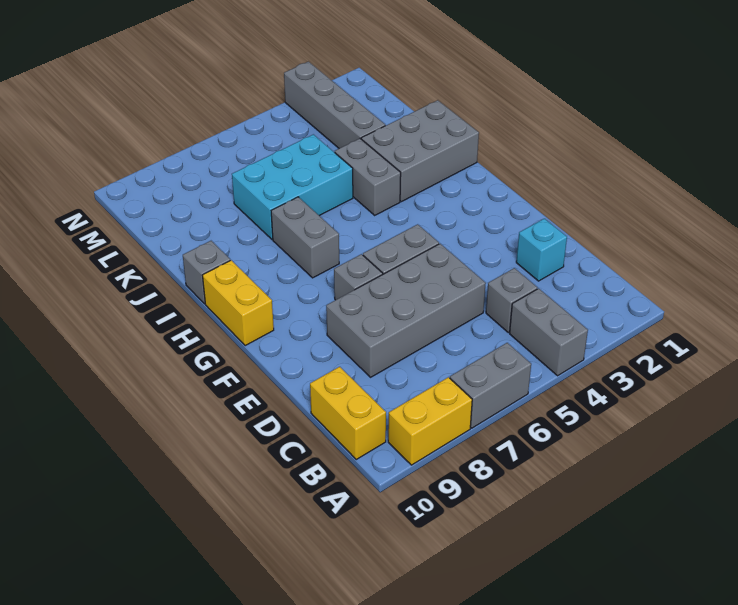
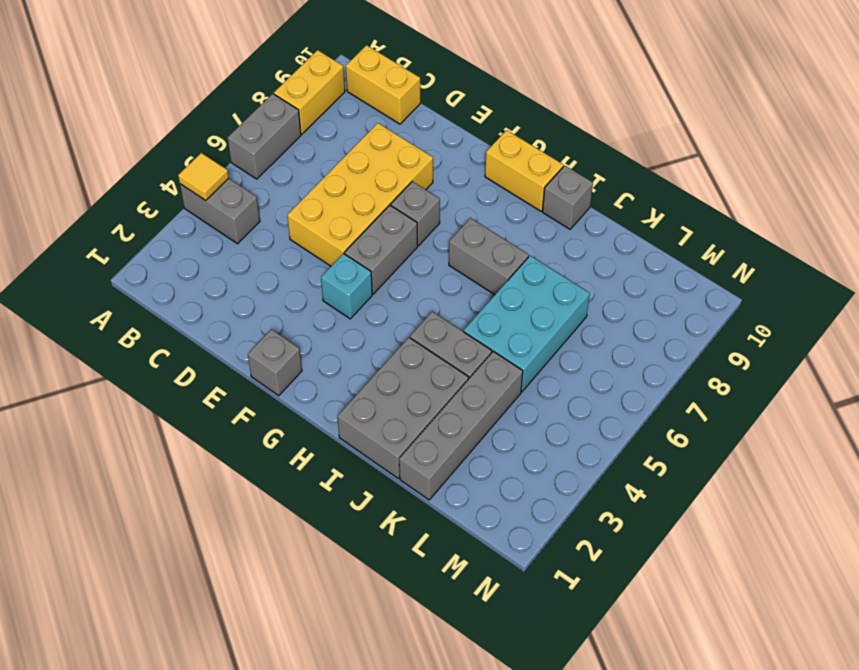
none -> yellow 1x1 tile [178,153,229,201]
grey 1x1 brick [486,268,538,333] -> grey 1x1 brick moved to [248,329,302,396]
cyan 1x1 brick [516,219,567,281] -> cyan 1x1 brick moved to [321,253,372,319]
grey 2x4 brick [326,244,486,377] -> yellow 2x4 brick [287,123,433,266]
grey 1x4 brick [284,62,385,148] -> grey 1x4 brick turned to [399,351,523,500]

